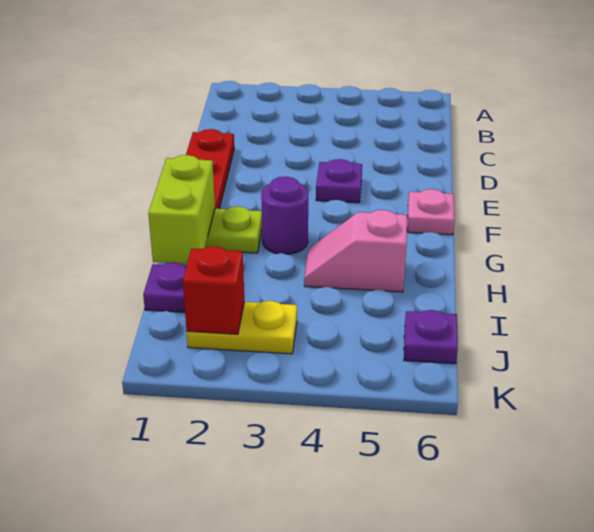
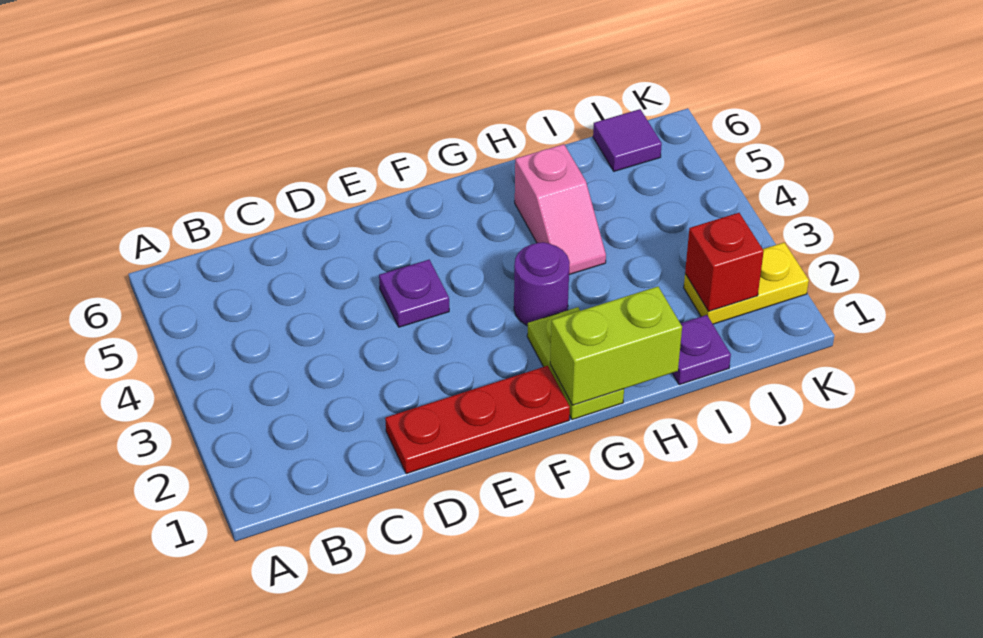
pink 1x1 plate [407,189,454,235] -> none
yellow 1x2 plate [187,301,297,354] -> yellow 1x2 plate turned to [684,242,809,324]
purple 1x1 plate [404,310,458,364] -> purple 1x1 tile [593,109,662,171]

